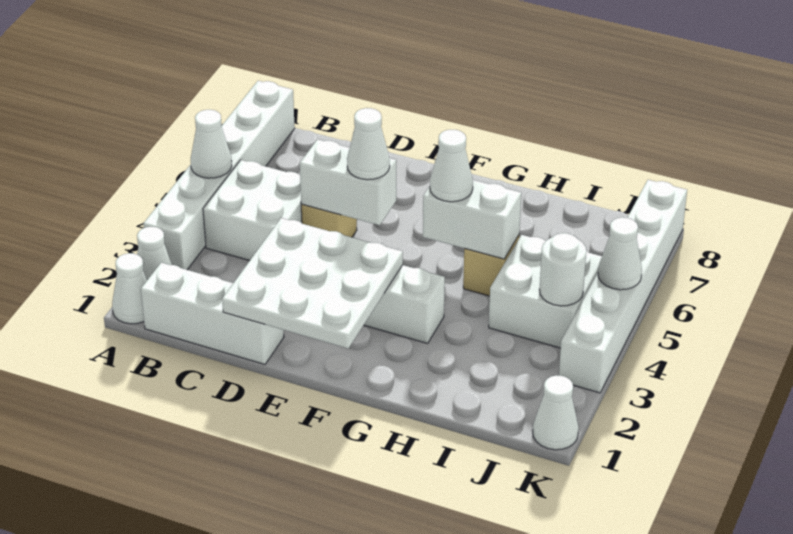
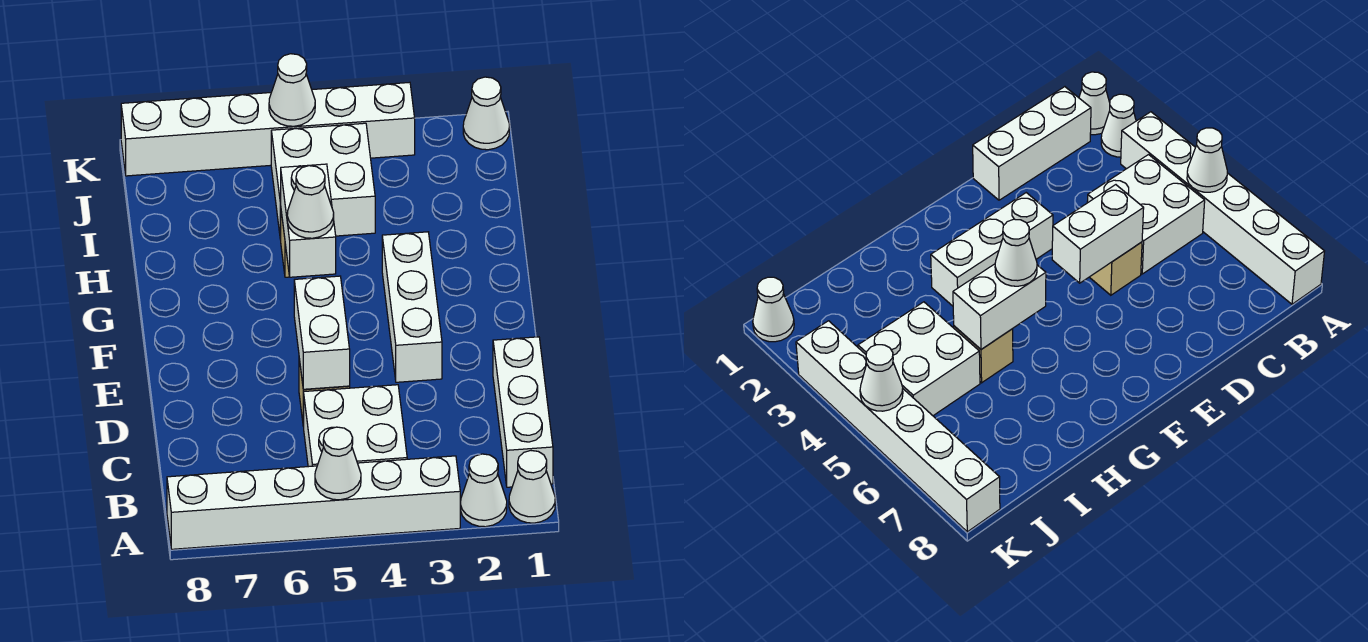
white 3x3 plate [222,218,403,348] -> none
white 1x1 cone [347,108,390,180] -> none
white 1x1 round brick [539,233,586,306] -> none

